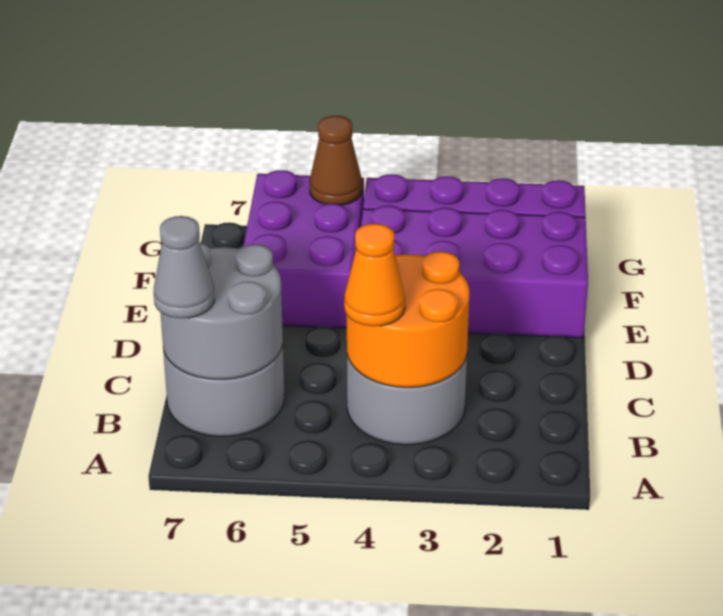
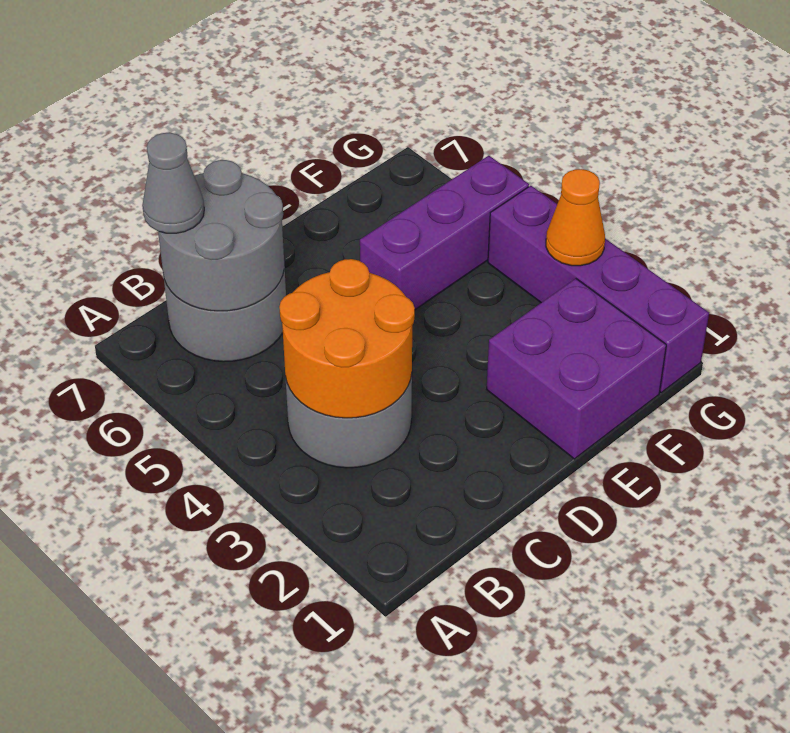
orange 1x1 cone [344,223,405,326] -> orange 1x1 cone moved to [546,169,605,266]
purple 2x4 brick [361,206,588,338] -> purple 2x2 brick [487,279,666,459]
purple 2x3 brick [243,170,364,328] -> purple 1x3 brick [360,156,529,310]
brown 1x1 cone [309,116,362,205] -> none

